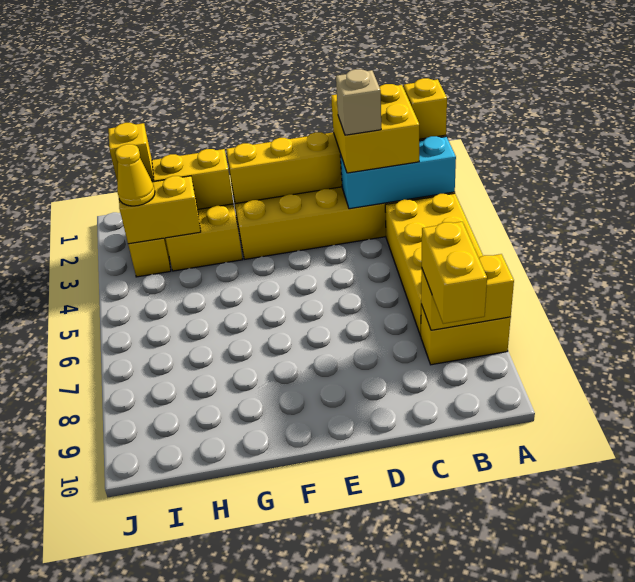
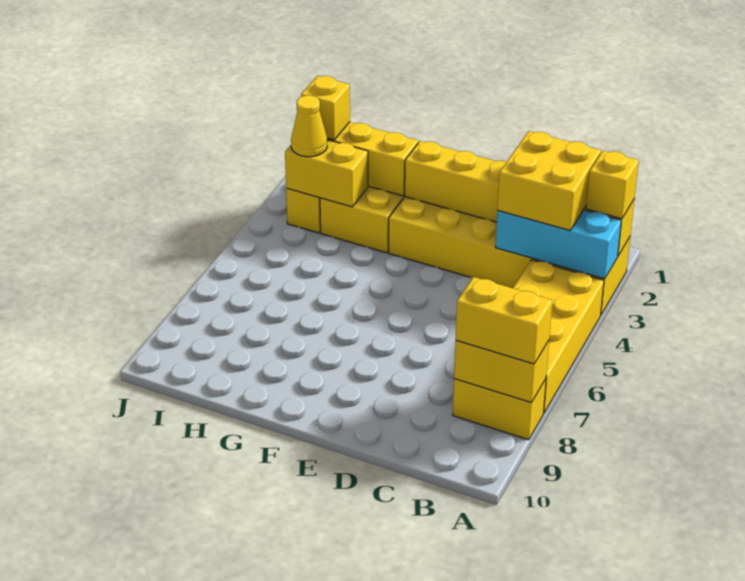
yellow 1x2 brick [422,222,487,324] -> yellow 1x2 brick turned to [456,277,552,364]
tan 1x1 brick [336,69,381,135] -> none

